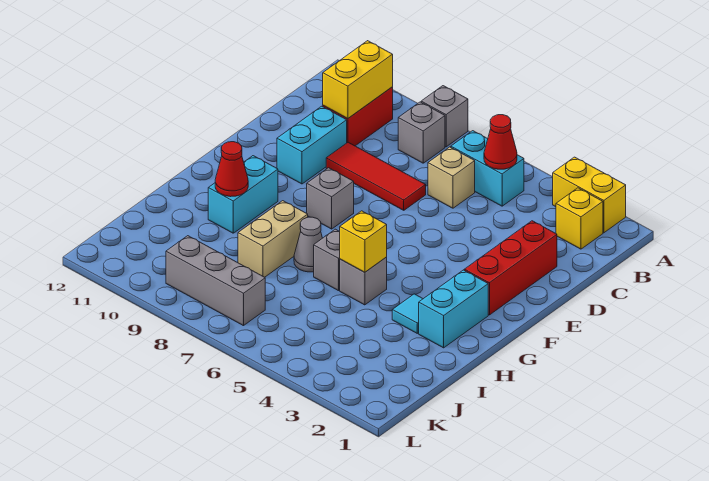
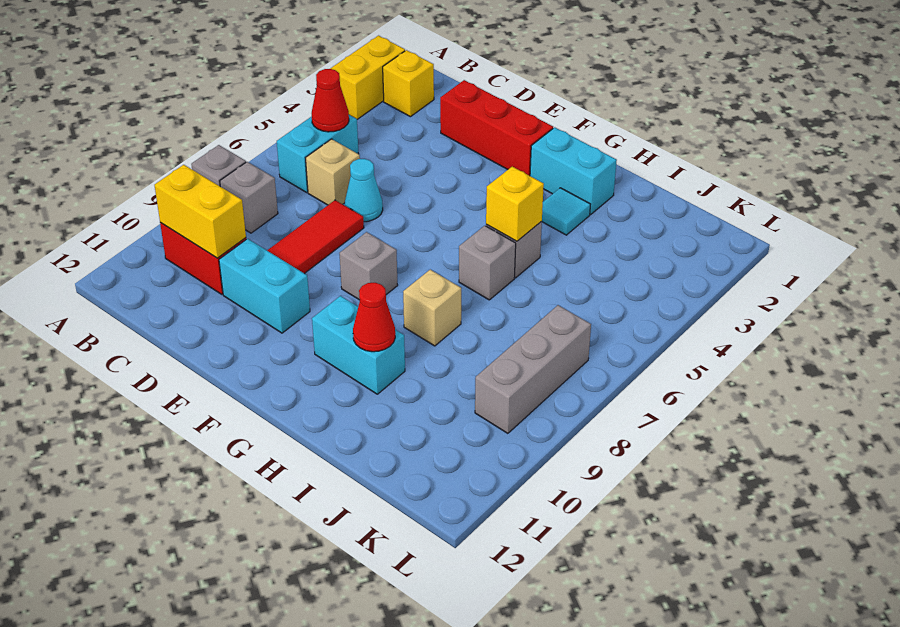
none -> cyan 1x1 cone [345,159,383,222]
grey 1x1 cone [294,217,322,272] -> none
tan 1x2 brick [238,201,308,277] -> tan 1x1 brick [403,270,461,346]

